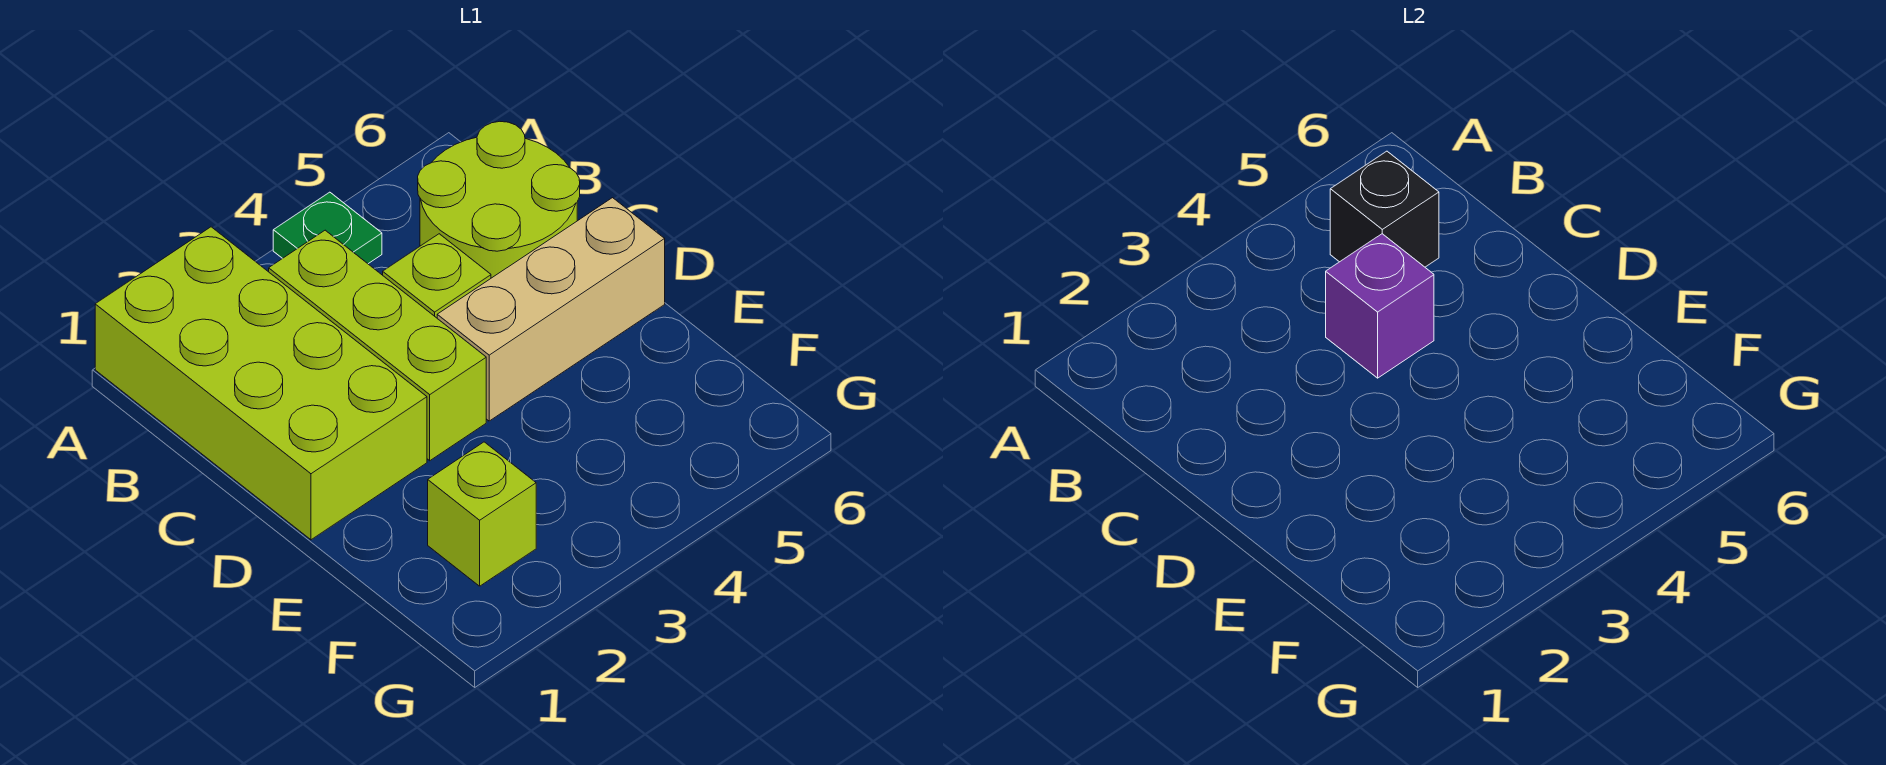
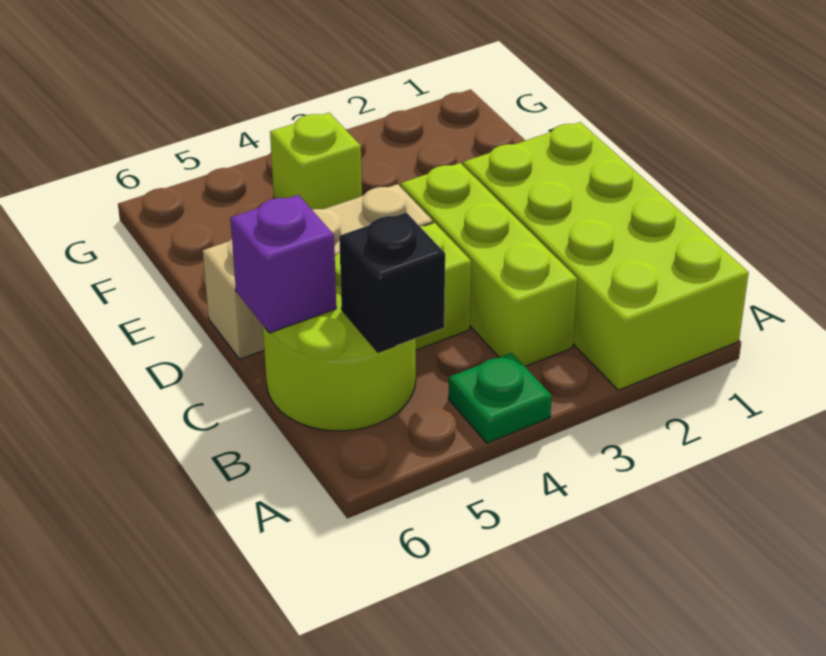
purple 1x1 brick [1326,234,1434,378] -> purple 1x1 brick moved to [230,195,336,333]
lime 1x1 brick [428,442,536,586] -> lime 1x1 brick moved to [270,113,362,210]

